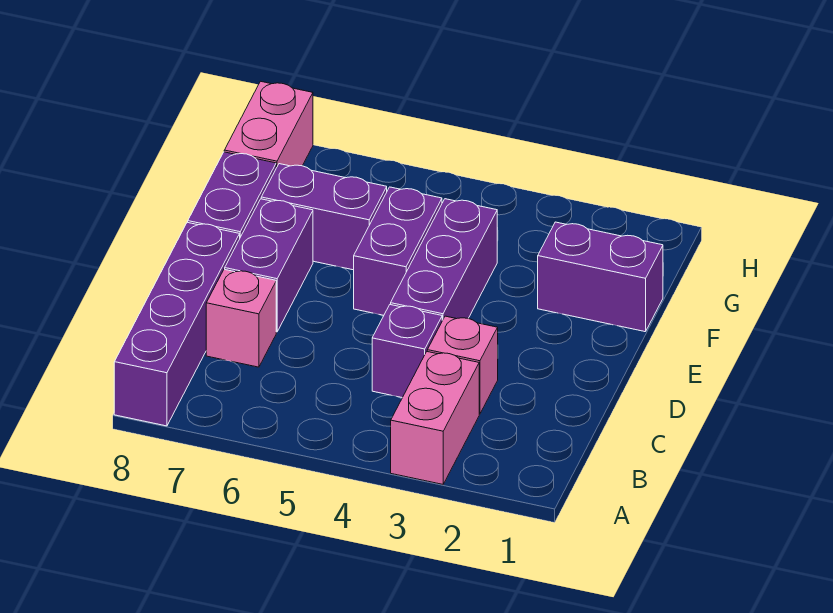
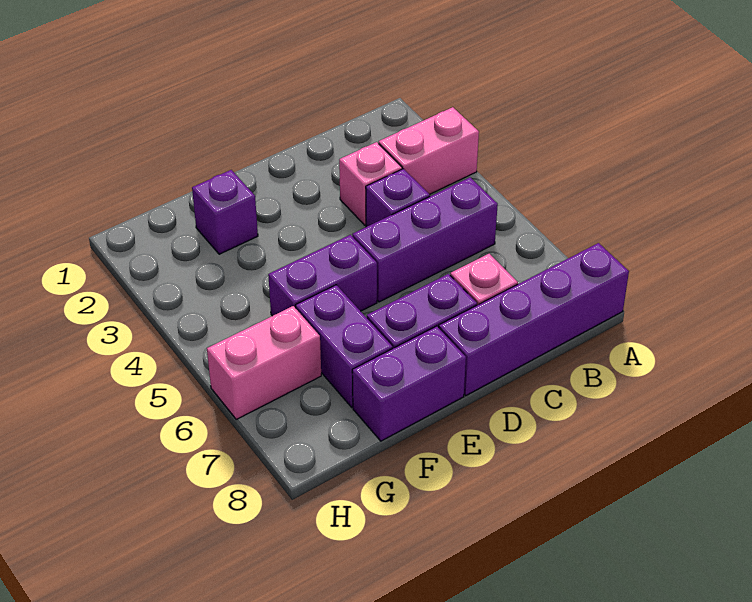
purple 1x3 brick [391,199,497,320] -> purple 1x3 brick moved to [352,177,498,302]
purple 1x2 brick [538,222,663,332] -> purple 1x1 brick [192,170,258,254]
pink 1x2 brick [224,81,313,168] -> pink 1x2 brick moved to [207,306,321,419]

